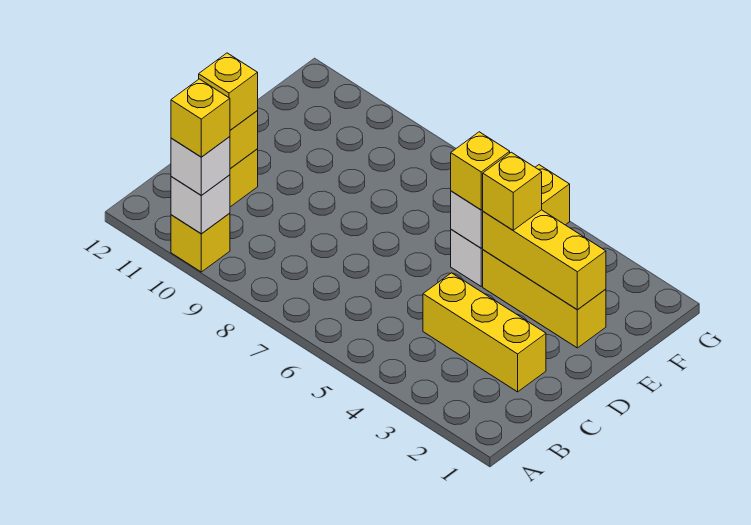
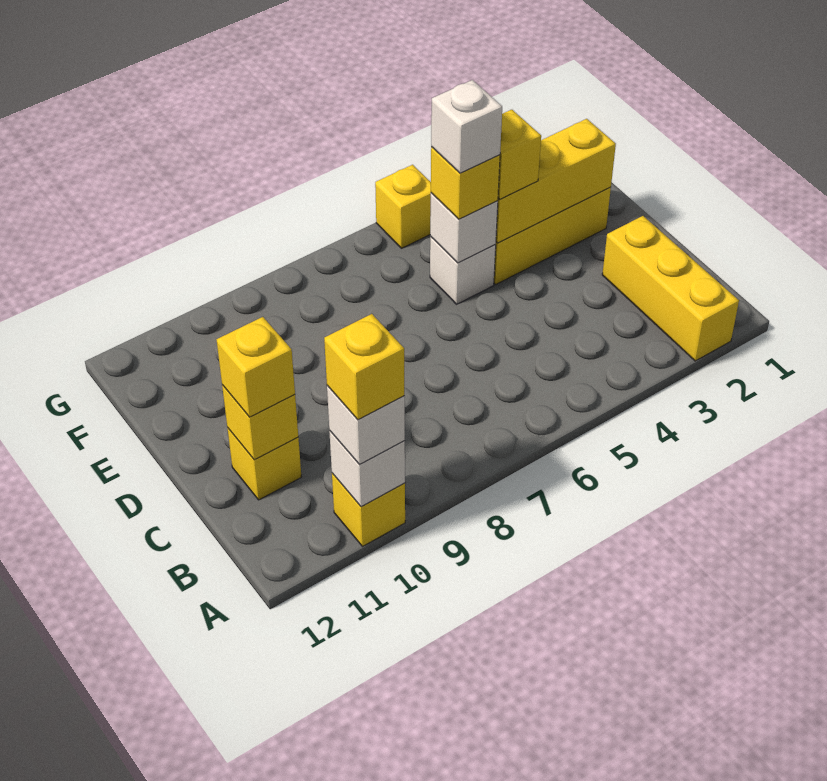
yellow 1x3 brick [423,273,546,392] -> yellow 1x3 brick turned to [602,216,739,361]
none -> white 1x1 brick [431,80,502,173]

